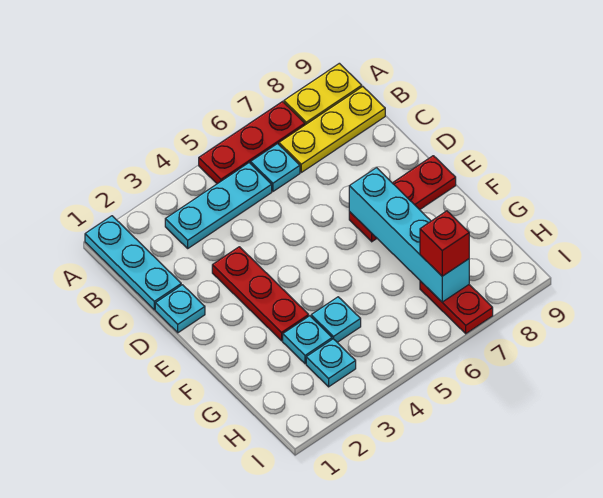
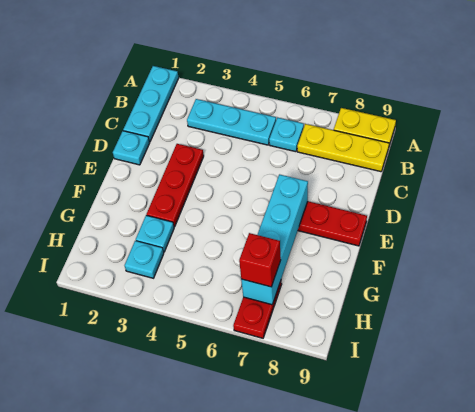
red 1x3 plate [199,102,305,184] -> none
cyan 1x1 plate [311,297,361,342] -> none

